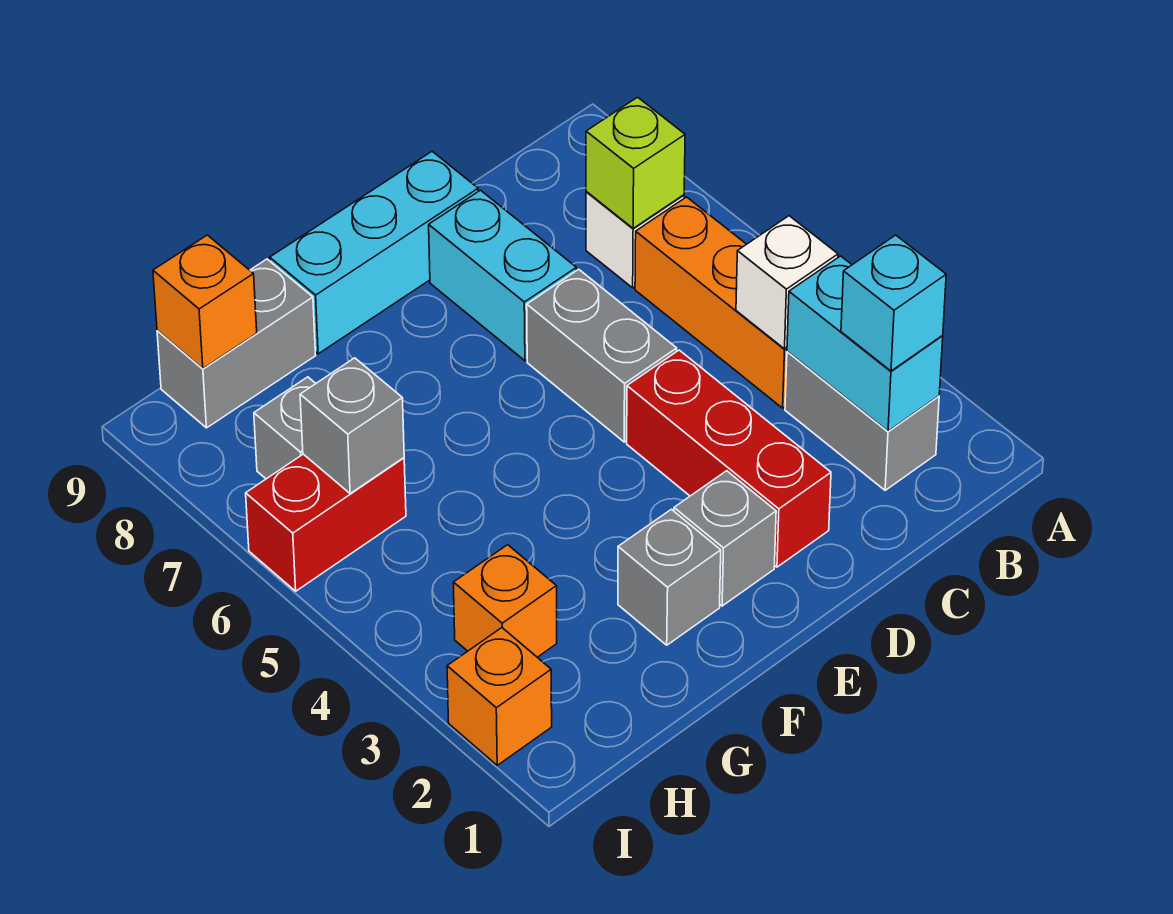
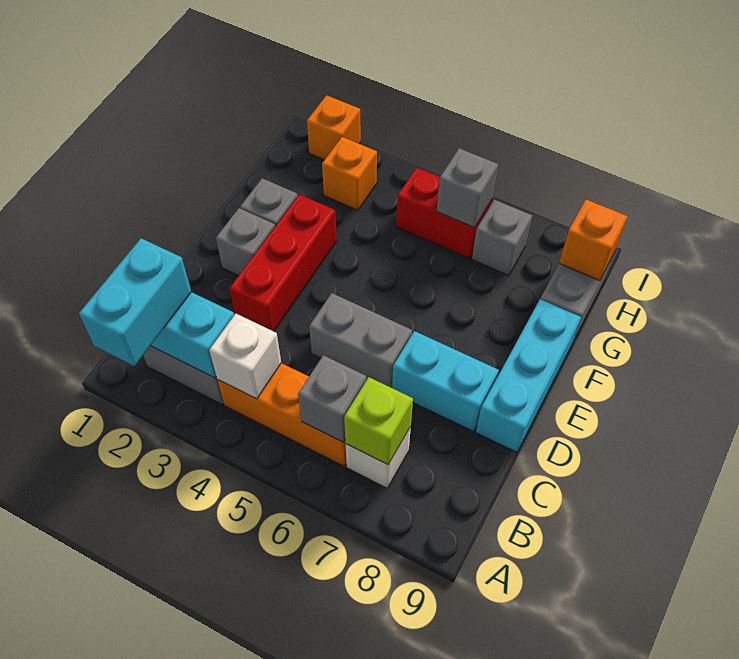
cyan 1x1 brick [841,235,946,371] -> cyan 1x2 brick [79,238,191,366]
none -> grey 1x1 brick [298,355,366,442]
red 1x3 brick [627,350,831,567] -> red 1x3 brick turned to [229,194,337,331]
red 1x2 brick [246,454,406,591] -> red 1x2 brick turned to [396,168,492,259]

